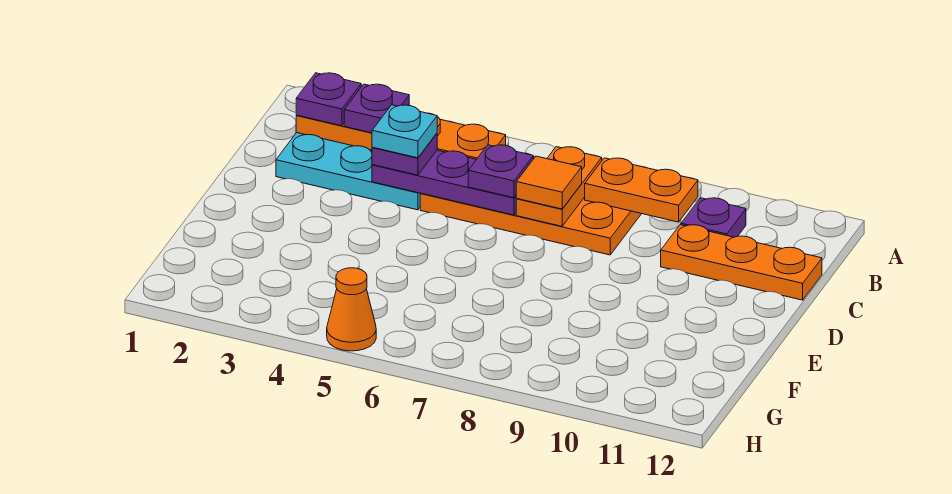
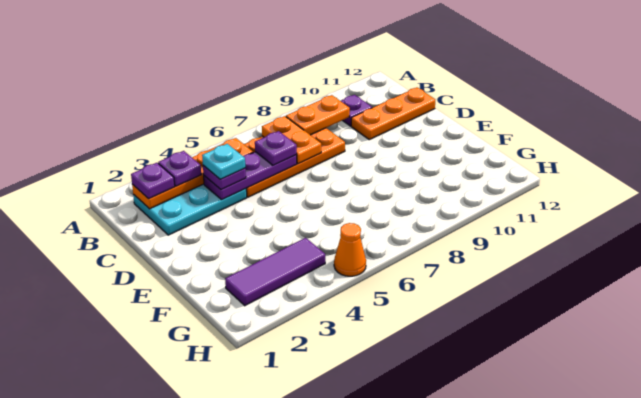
orange 1x1 tile [516,156,582,209] -> none
none -> purple 1x3 tile [225,238,325,306]

